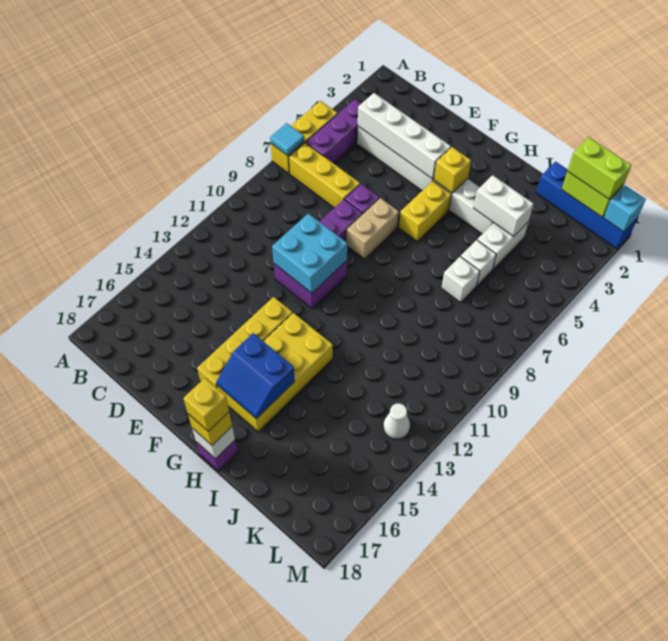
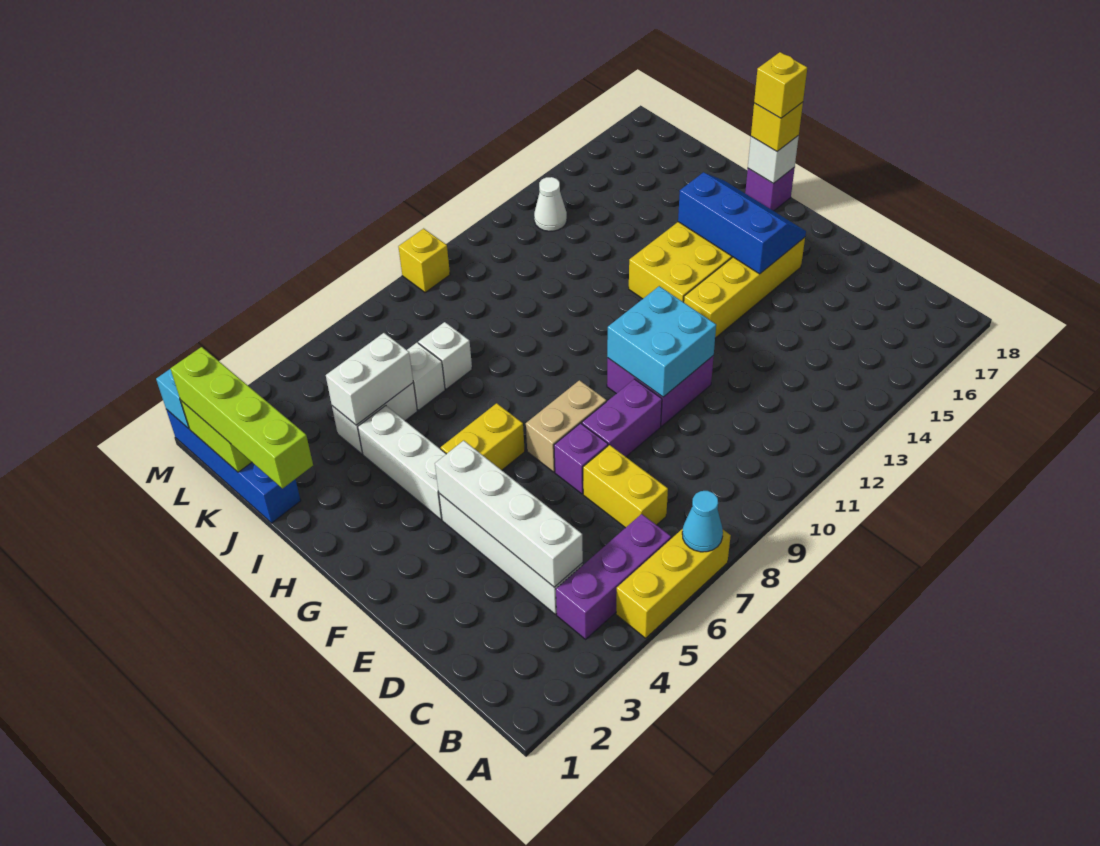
cyan 1x1 tile [270,123,304,156] -> cyan 1x1 cone [682,491,723,552]
yellow 1x3 brick [289,143,360,208] -> yellow 1x2 brick [583,445,668,528]
yellow 1x1 brick [434,147,471,193] -> yellow 1x1 brick moved to [398,229,450,293]
blue 2x2 slope [216,333,295,419] -> blue 2x3 slope [678,172,806,274]
white 1x2 brick [474,175,534,237] -> white 1x2 brick turned to [326,333,413,425]
lime 1x2 brick [568,137,631,199] -> lime 1x4 brick [171,347,313,488]

